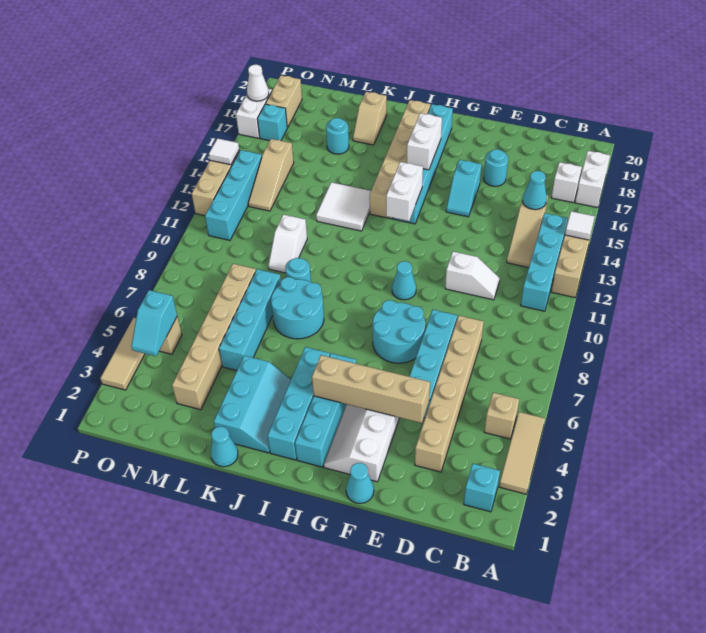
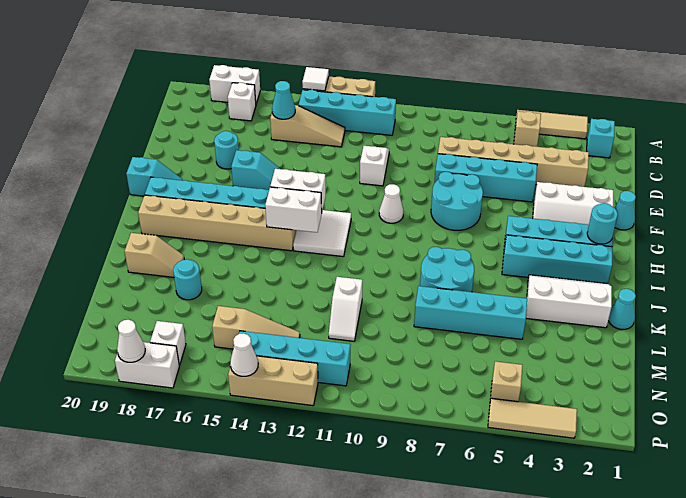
tan 1x4 brick [312,355,430,423] -> none
cyan 1x1 cone [392,261,416,300] -> white 1x1 cone [379,184,403,223]
white 1x2 brick [407,113,442,170] -> white 1x2 brick moved to [265,187,322,232]
cyan 2x3 slope [214,356,291,453] -> white 2x3 slope [526,275,612,328]
white 2x2 tile [316,182,371,231] -> white 2x2 tile moved to [293,210,351,257]
cyan 1x1 round brick [285,258,311,282] -> cyan 1x1 round brick moved to [587,203,618,244]
white 1x2 slope [268,215,307,273] -> white 1x2 slope turned to [329,277,362,341]
tan 1x6 brick [172,264,256,410] -> none
cyan 1x2 slope [131,290,177,356] -> cyan 1x2 slope moved to [126,157,183,196]
cyan 1x1 brick [257,104,288,141] -> white 1x1 brick [150,321,186,365]
tan 1x2 brick [266,76,302,127] -> none
white 1x1 tile [209,139,239,165] -> white 1x1 cone [230,333,258,376]

